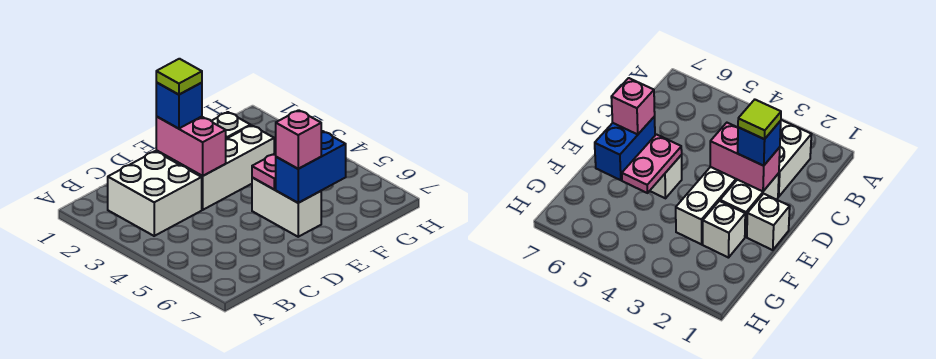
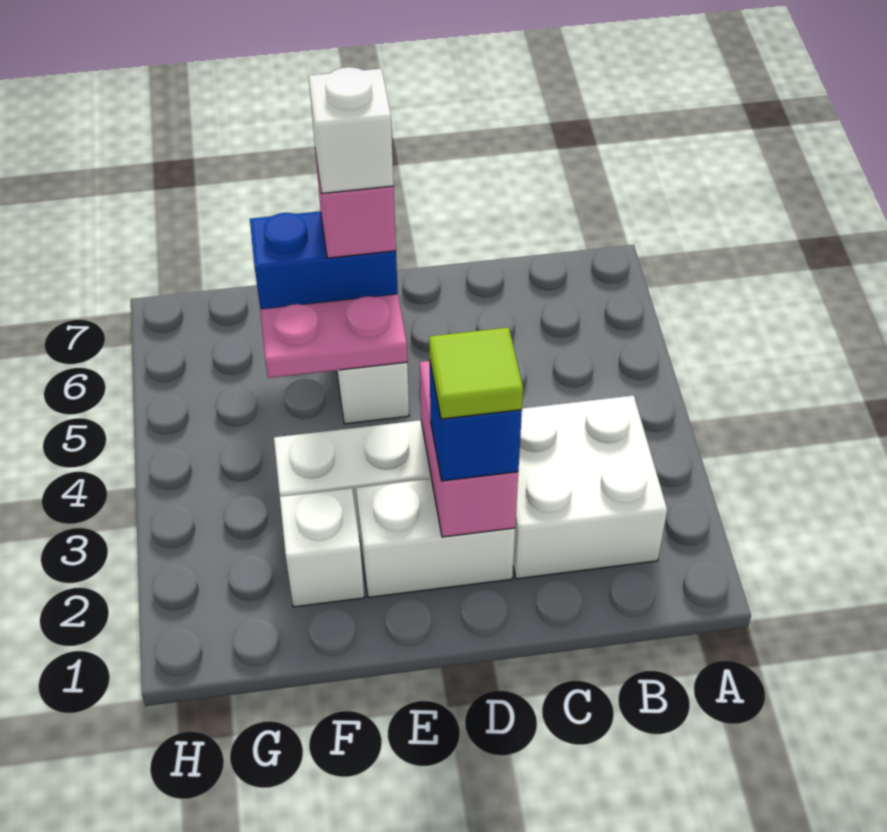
white 1x1 brick [747,194,790,250] -> white 1x1 brick moved to [309,67,394,193]

